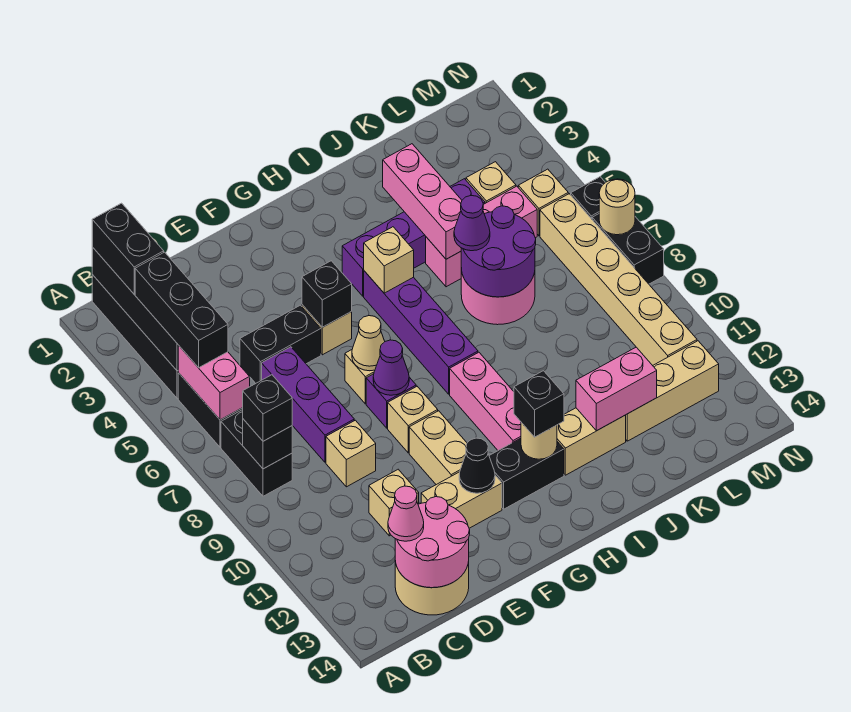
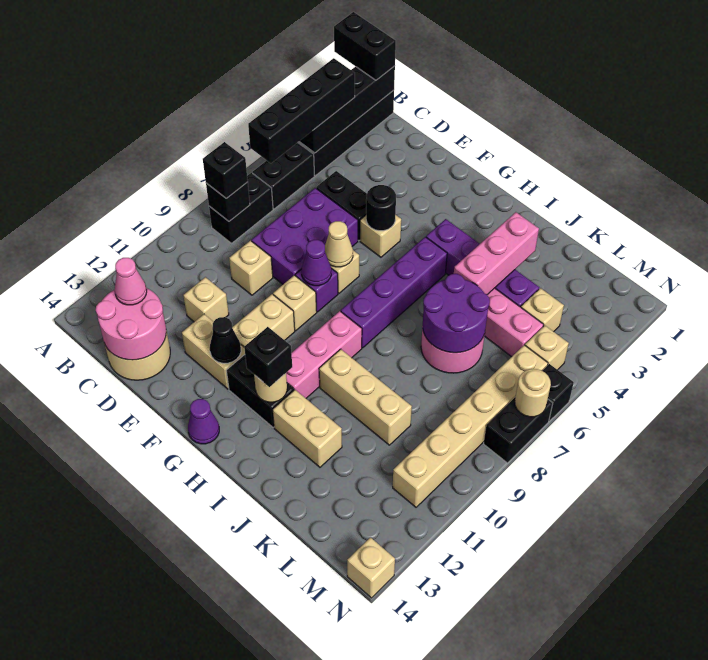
black 1x2 brick [92,203,164,294] -> black 1x2 brick turned to [334,12,396,80]
black 1x3 brick [135,252,228,368] -> black 1x4 brick [248,58,355,163]
pink 1x2 brick [178,345,250,420] -> none
purple 1x3 brick [262,347,354,462] -> purple 2x3 brick [252,188,358,284]
black 1x1 brick [302,261,352,327] -> black 1x1 round brick [366,185,396,231]
tan 1x1 brick [364,227,414,293] -> tan 1x1 brick moved to [347,538,395,598]
purple 1x1 cone [454,196,490,251] -> purple 1x1 cone moved to [188,399,219,444]
pink 1x2 brick [576,347,657,431] -> none
tan 1x3 brick [626,341,719,441] -> tan 1x3 brick moved to [319,349,412,445]

